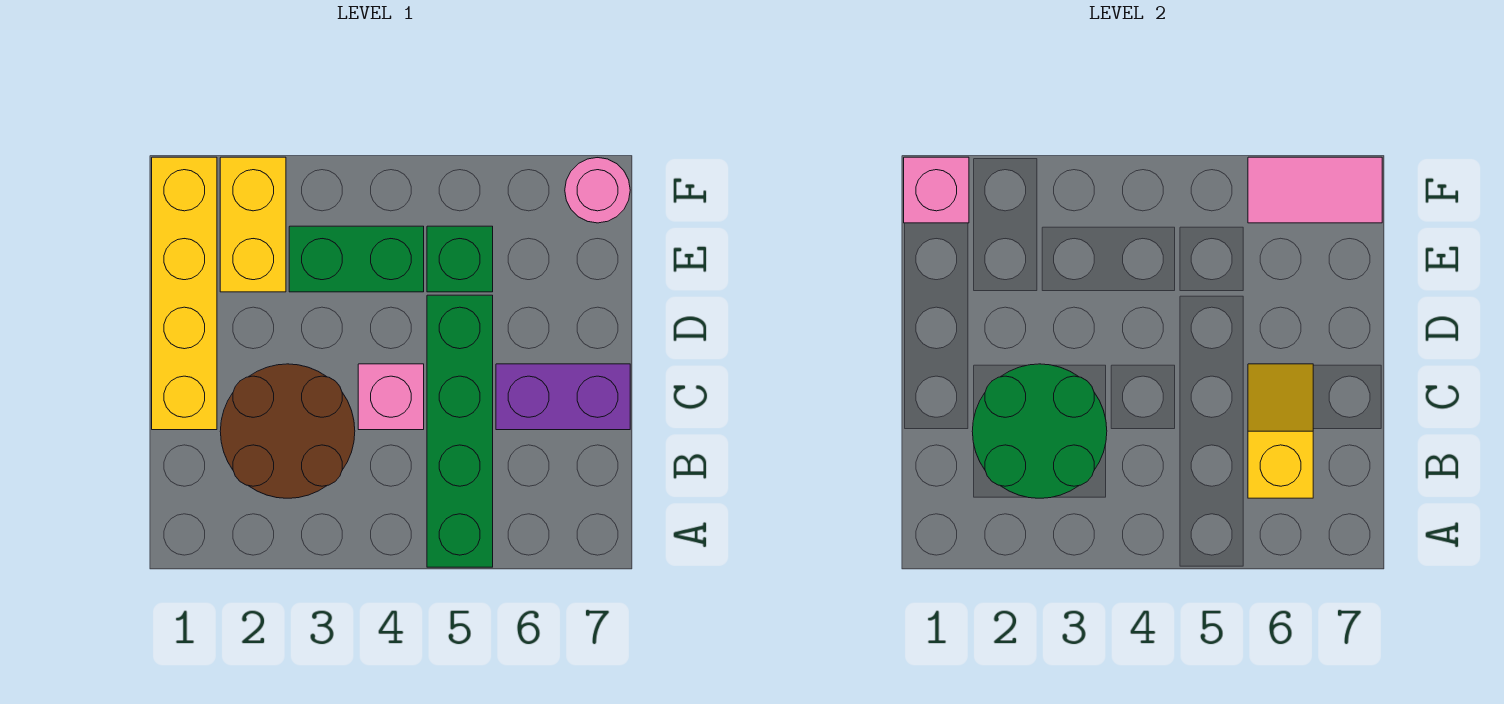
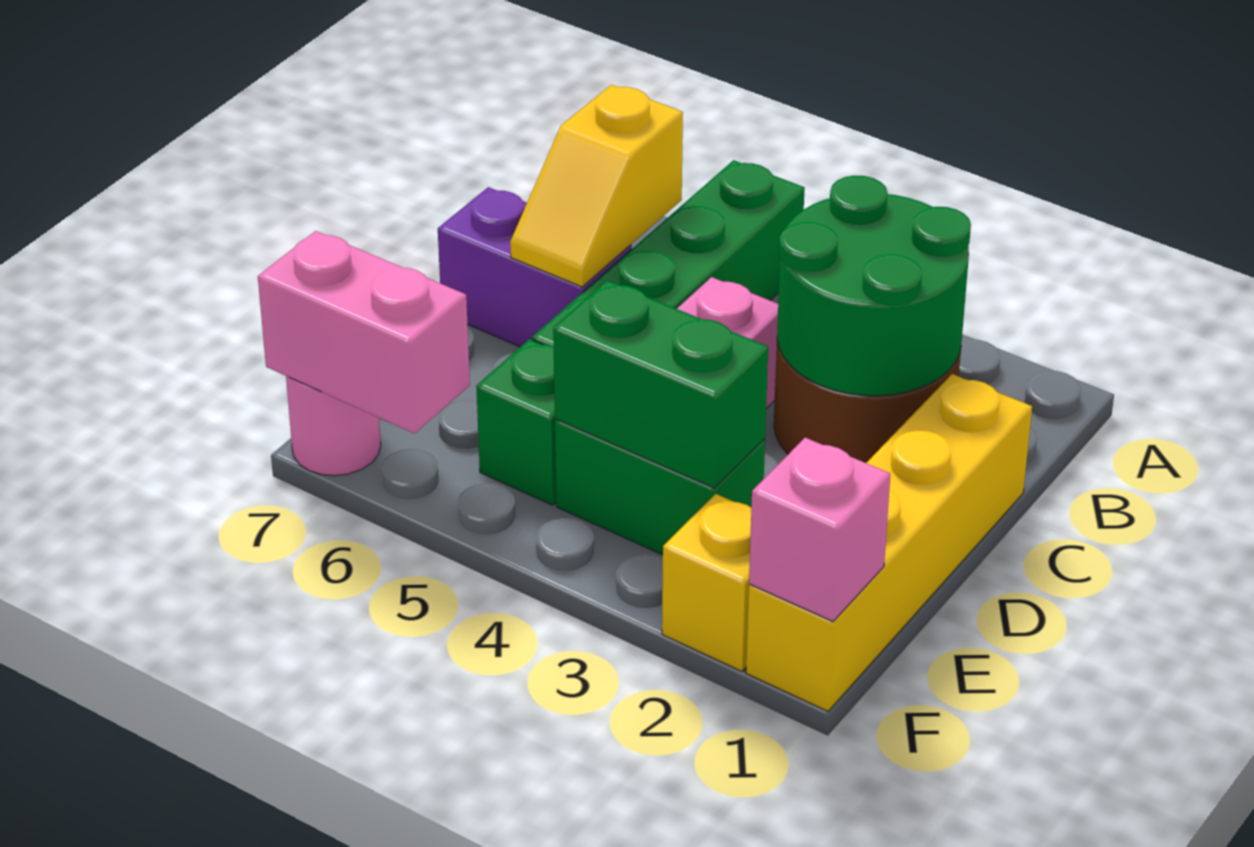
yellow 1x2 brick [220,157,286,292] -> yellow 1x1 brick [662,494,751,671]
none -> green 1x2 brick [553,281,768,488]
pink 1x2 tile [1248,157,1382,223] -> pink 1x2 brick [258,231,470,434]

